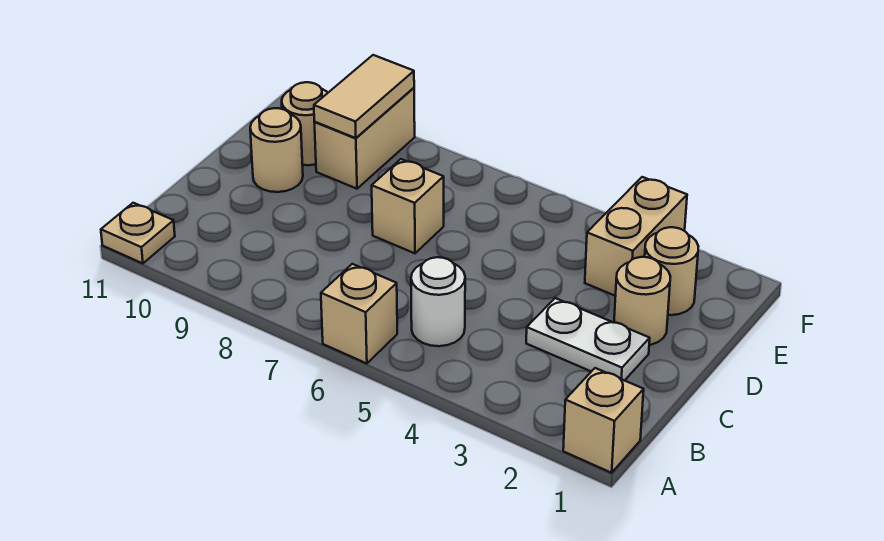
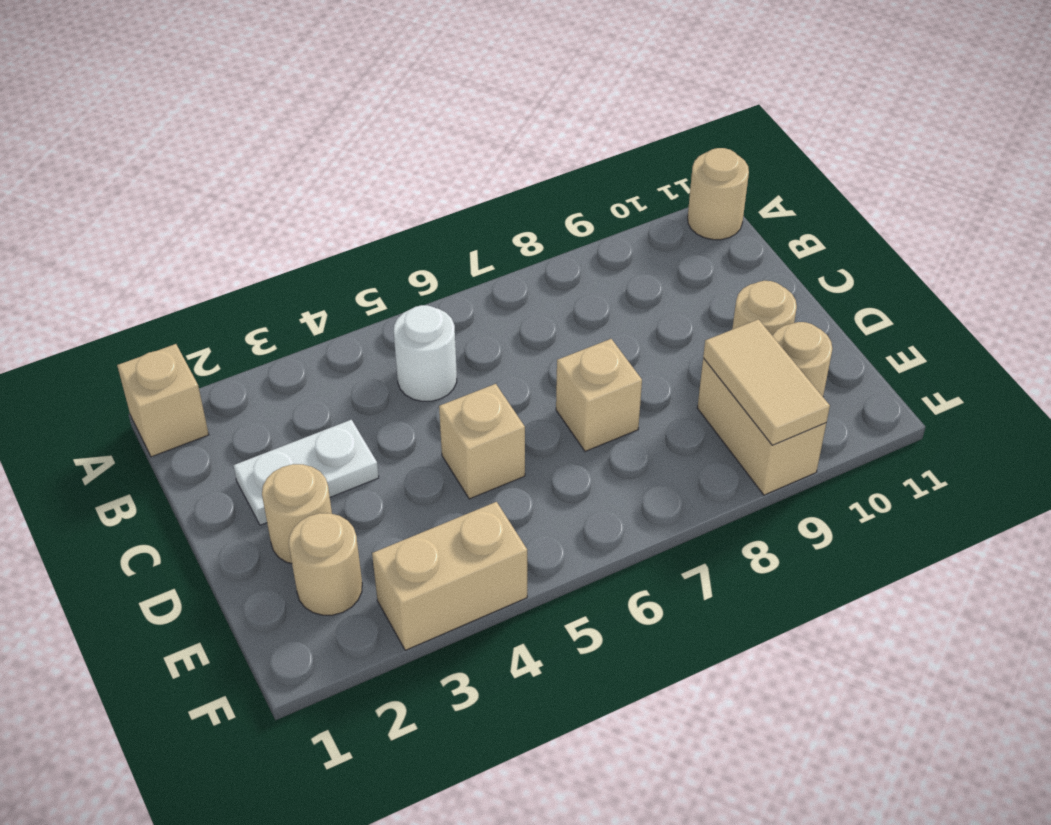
tan 1x1 brick [321,264,397,364] -> tan 1x1 brick moved to [439,384,525,499]
tan 1x1 plate [101,203,175,263] -> tan 1x1 round brick [688,148,749,240]
tan 1x2 brick [585,177,687,296] -> tan 1x2 brick turned to [372,502,527,650]

